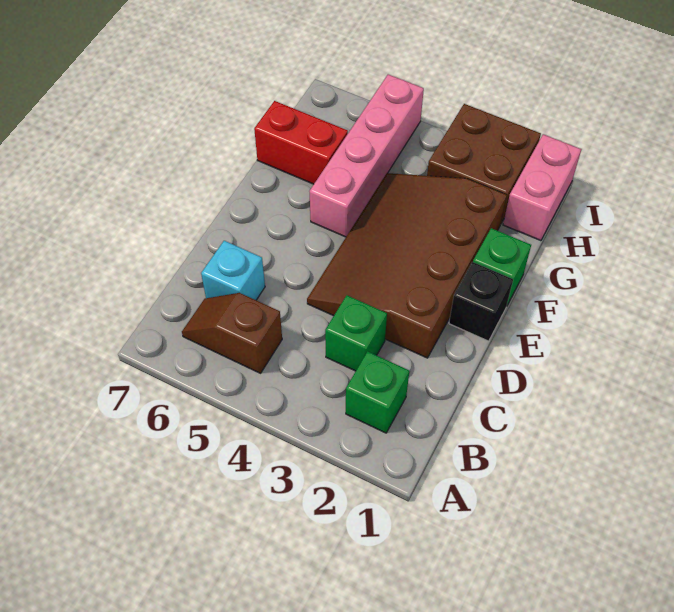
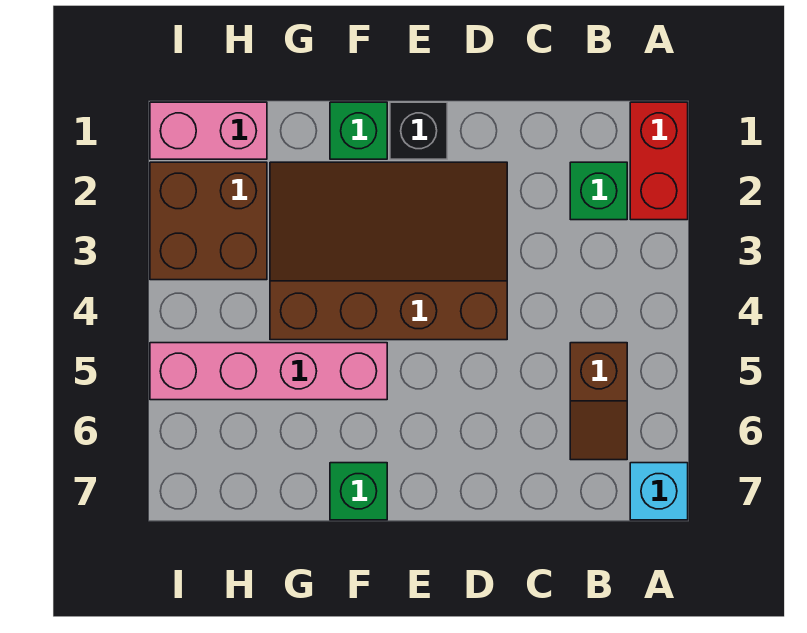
green 1x1 brick [325,295,387,371] -> green 1x1 brick moved to [330,463,387,520]
cyan 1x1 brick [201,241,265,300] -> cyan 1x1 brick moved to [630,463,688,520]
brown 3x4 slope [307,173,507,358] -> brown 3x4 slope turned to [270,162,507,340]
red 1x2 brick [254,101,348,184] -> red 1x2 brick moved to [630,102,688,220]

